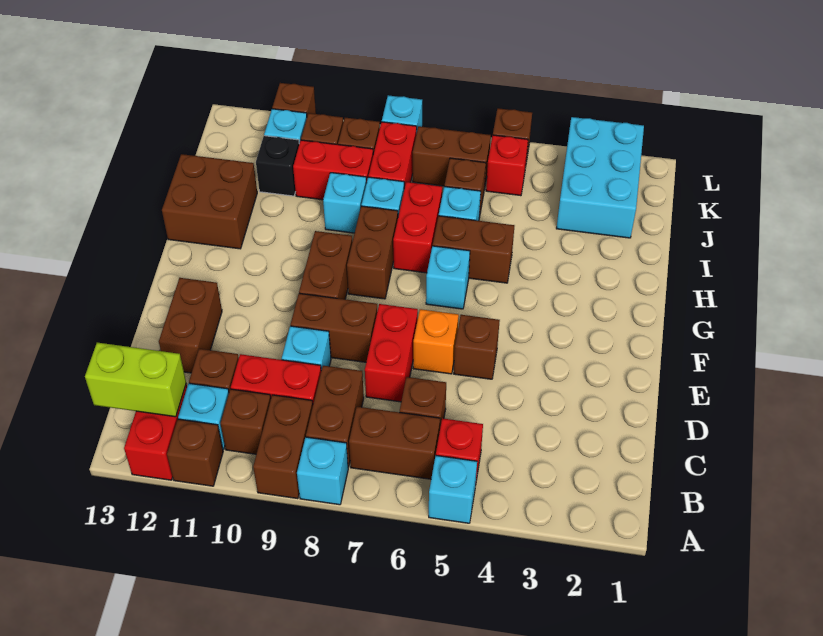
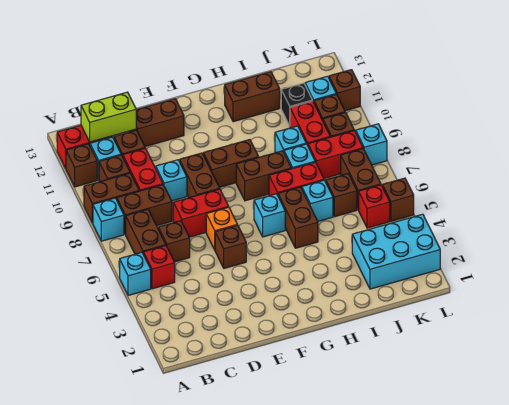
lime 1x2 brick [85,343,186,417] -> lime 1x2 brick turned to [81,92,136,142]
brown 2x2 brick [162,154,257,249] -> brown 1x2 brick [225,72,280,122]

